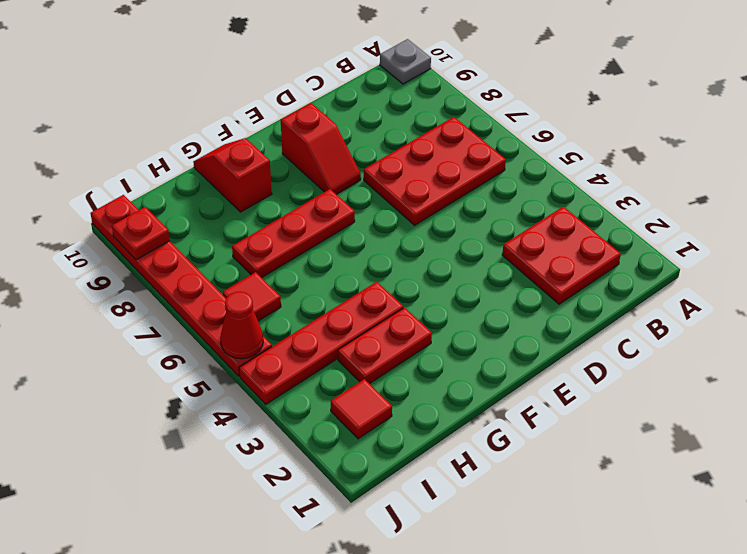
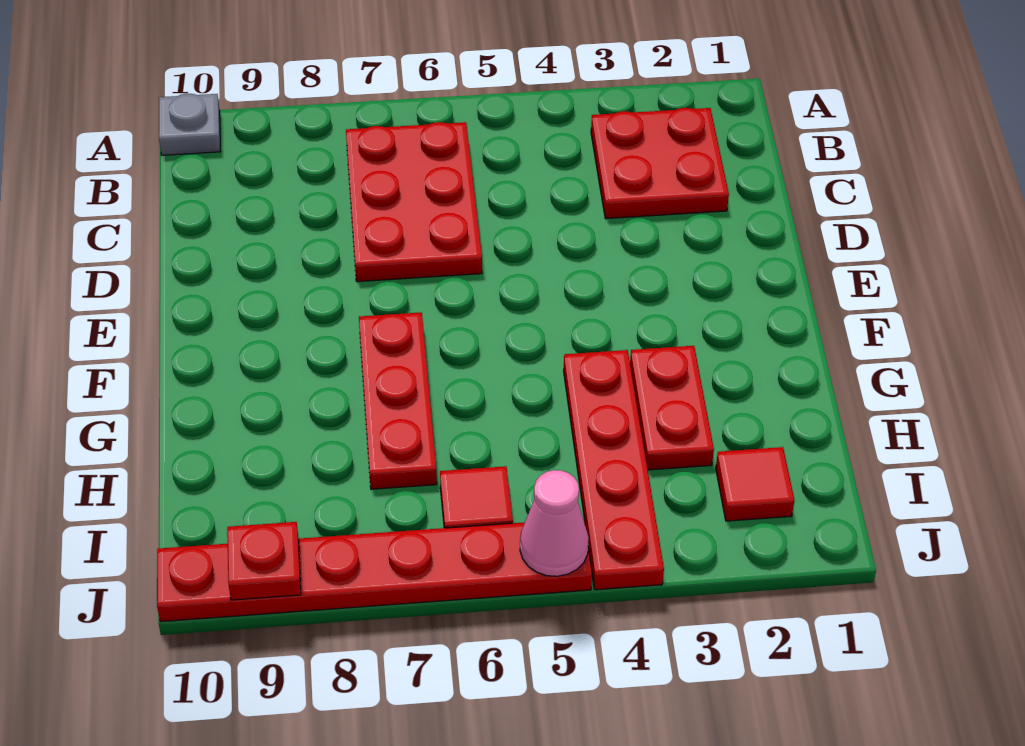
red 1x2 slope [281,103,361,194] -> none
red 1x2 slope [193,138,272,212] -> none
red 1x1 cone [220,292,263,359] -> pink 1x1 cone [520,470,589,576]

